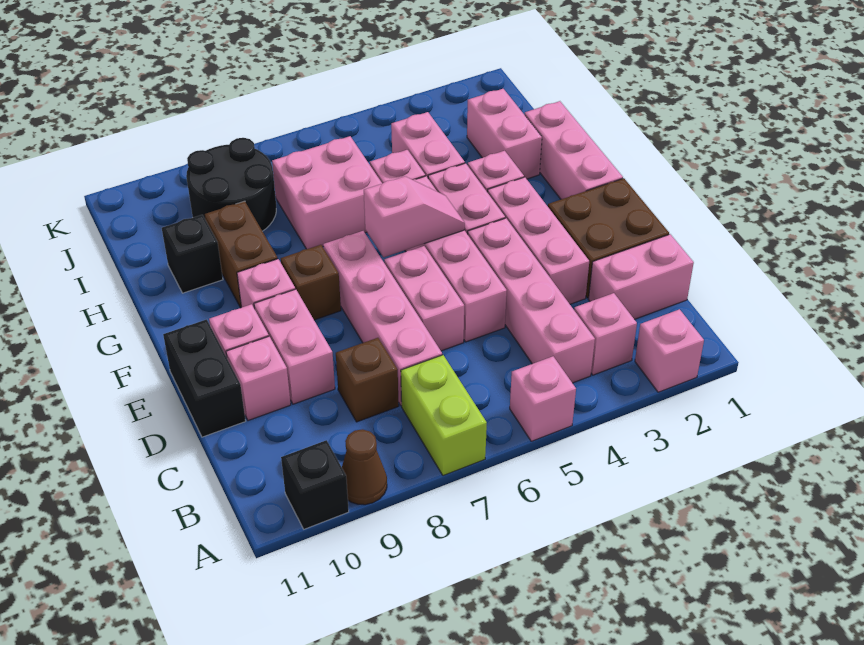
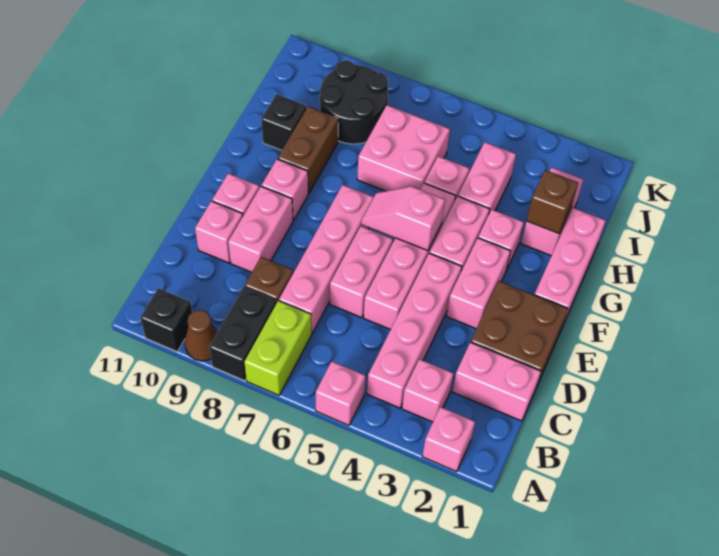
pink 1x3 brick [487,177,589,304] -> pink 1x2 brick [447,238,510,329]
black 1x2 brick [163,320,246,437] -> black 1x2 brick moved to [209,287,277,381]
pink 1x2 slope [364,176,465,257] -> pink 1x2 slope turned to [361,186,445,251]
brown 1x1 brick [281,245,341,320] -> brown 1x1 brick moved to [527,170,578,234]

